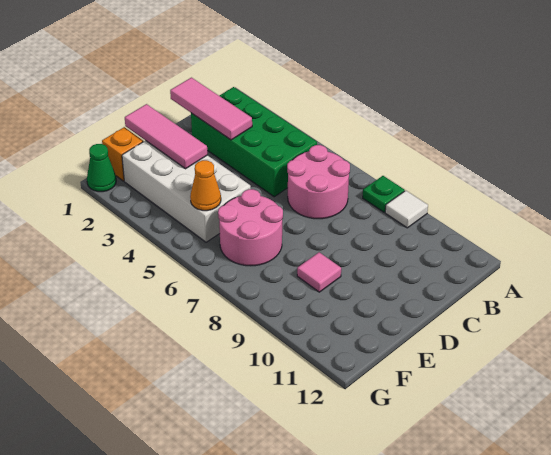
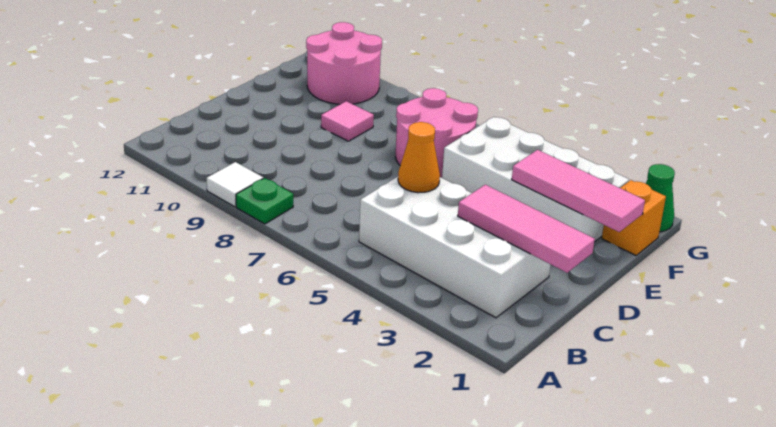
green 2x4 brick [191,87,317,197] -> white 2x4 brick [359,177,550,318]
pink 2x2 round brick [287,145,350,219] -> pink 2x2 round brick moved to [306,22,382,104]
orange 1x1 cone [190,160,221,211] -> orange 1x1 cone moved to [398,122,440,193]

